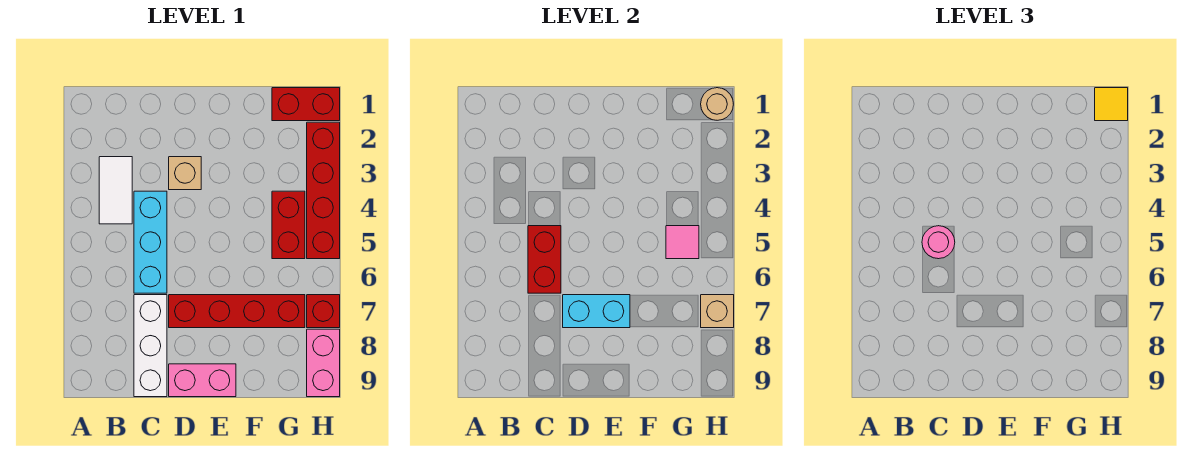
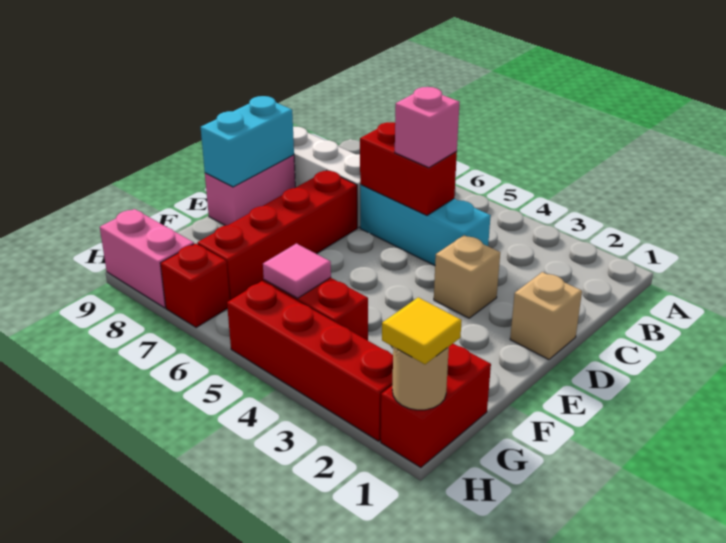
white 1x2 tile [99,157,132,224] -> none
pink 1x1 round brick [922,226,955,259] -> pink 1x1 brick [395,87,460,168]
cyan 1x2 brick [563,295,630,328] -> cyan 1x2 brick moved to [201,96,294,187]
tan 1x1 brick [701,295,734,328] -> tan 1x1 brick moved to [510,272,582,360]

